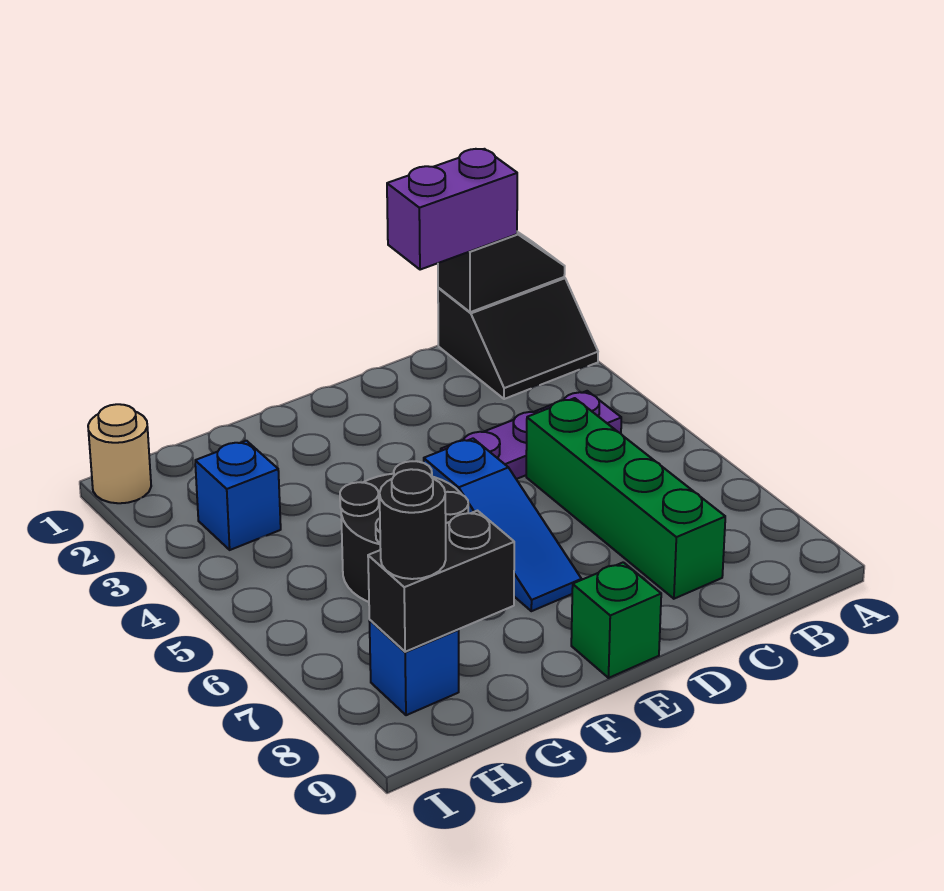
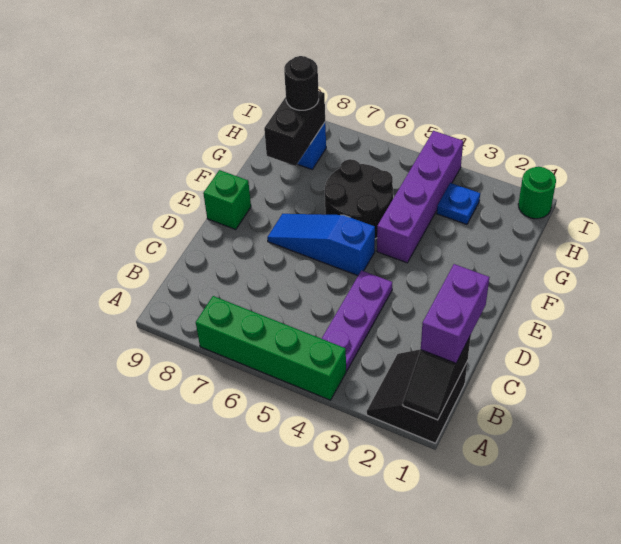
green 1x4 brick [526,398,725,599] -> green 1x4 brick moved to [196,296,346,400]
none -> purple 1x4 brick [377,131,463,263]
blue 1x1 brick [195,441,281,550] -> blue 1x1 plate [437,183,480,224]
tan 1x1 round brick [88,404,151,503] -> green 1x1 round brick [518,167,556,219]

